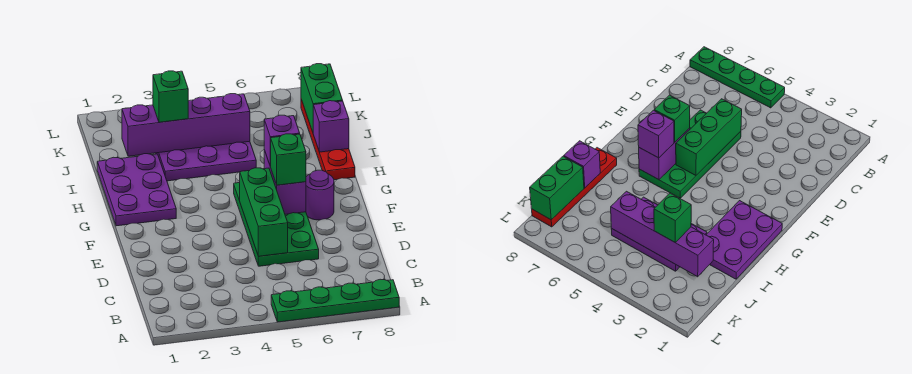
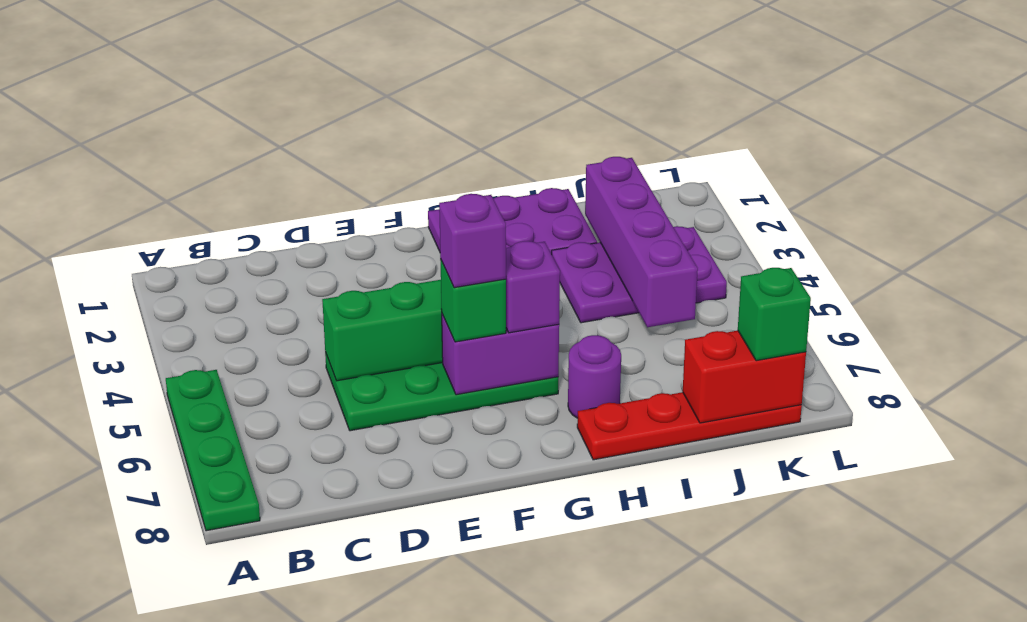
purple 1x1 round brick [306,170,334,220] -> purple 1x1 round brick moved to [568,335,621,418]
purple 2x3 plate [156,141,256,181] -> purple 2x3 plate turned to [552,226,727,323]
purple 1x1 brick [313,101,349,152] -> purple 1x1 brick moved to [439,194,506,288]
green 1x1 brick [153,71,188,122] -> green 1x1 brick moved to [738,268,811,361]
green 1x2 brick [301,64,343,132] -> red 1x2 brick [683,331,806,423]

